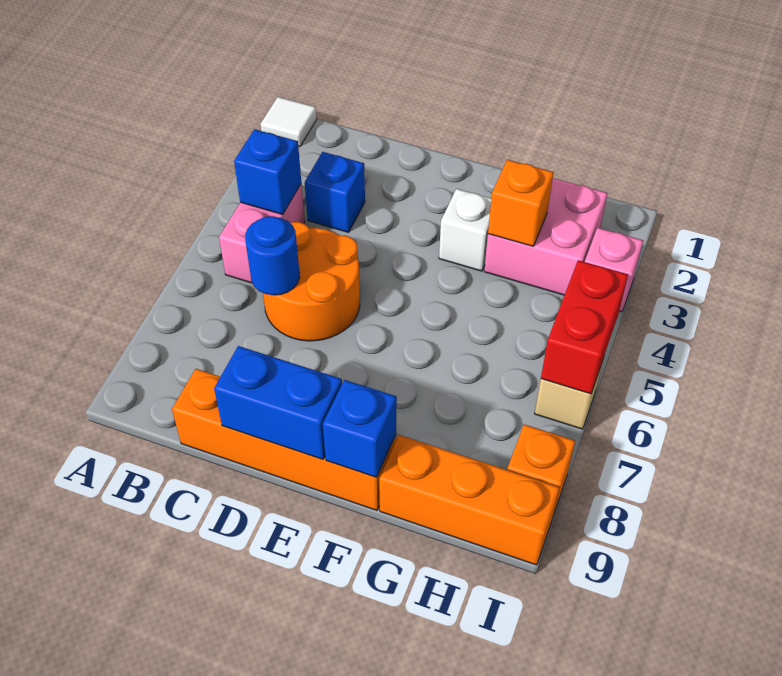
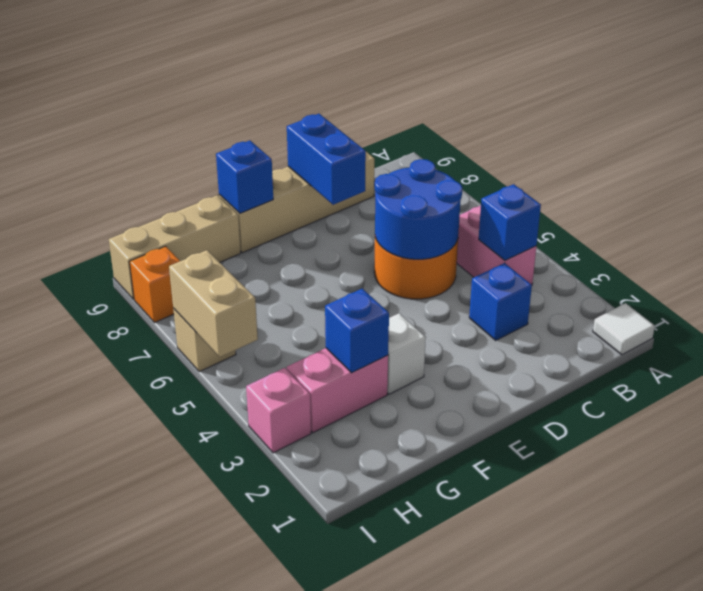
blue 1x1 round brick [245,216,300,295] -> blue 2x2 round brick [375,159,462,259]
orange 1x4 brick [172,369,396,510] -> tan 1x4 brick [219,152,374,253]
blue 1x2 brick [214,346,342,459] -> blue 1x2 brick turned to [287,114,366,205]
pink 2x2 brick [484,178,608,295] -> pink 1x2 brick [286,348,388,433]
orange 1x1 brick [488,160,554,246] -> blue 1x1 brick [325,289,389,373]
orange 1x3 brick [379,435,560,565] -> tan 1x3 brick [109,195,241,299]
red 1x2 brick [541,260,628,394] -> tan 1x2 brick [169,250,258,357]

